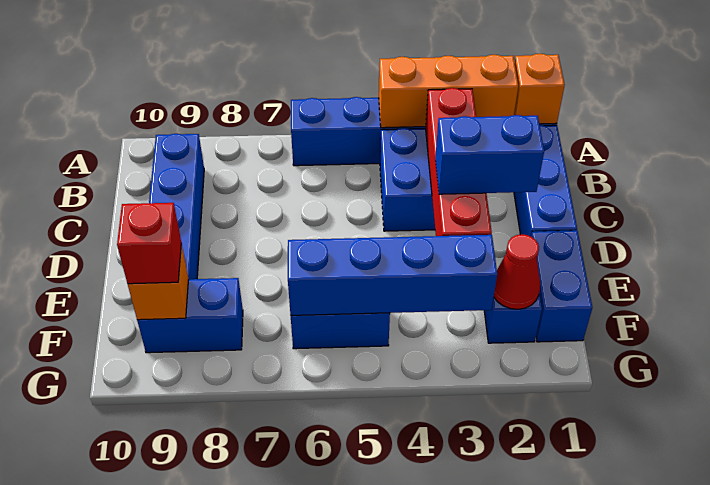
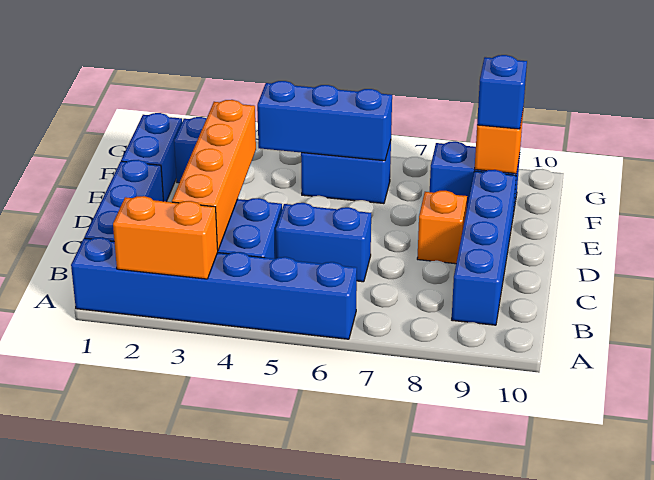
orange 1x1 brick [514,54,565,124] -> orange 1x1 brick moved to [417,191,467,264]
orange 1x3 brick [379,55,518,128] -> orange 1x2 brick [113,196,218,279]
red 1x4 brick [426,88,492,236] -> orange 1x4 brick [172,100,256,250]
blue 1x2 brick [435,115,544,194] -> blue 1x2 brick moved to [276,203,371,282]
red 1x1 cone [494,234,540,309] -> none
blue 1x4 brick [288,235,497,315] -> blue 1x3 brick [257,81,392,161]
red 1x1 brick [117,203,181,284] -> blue 1x1 brick [477,55,527,129]

